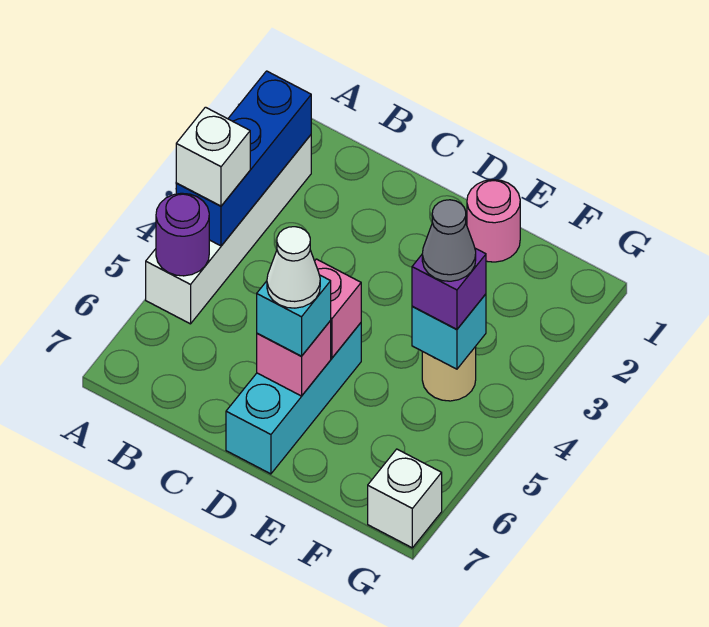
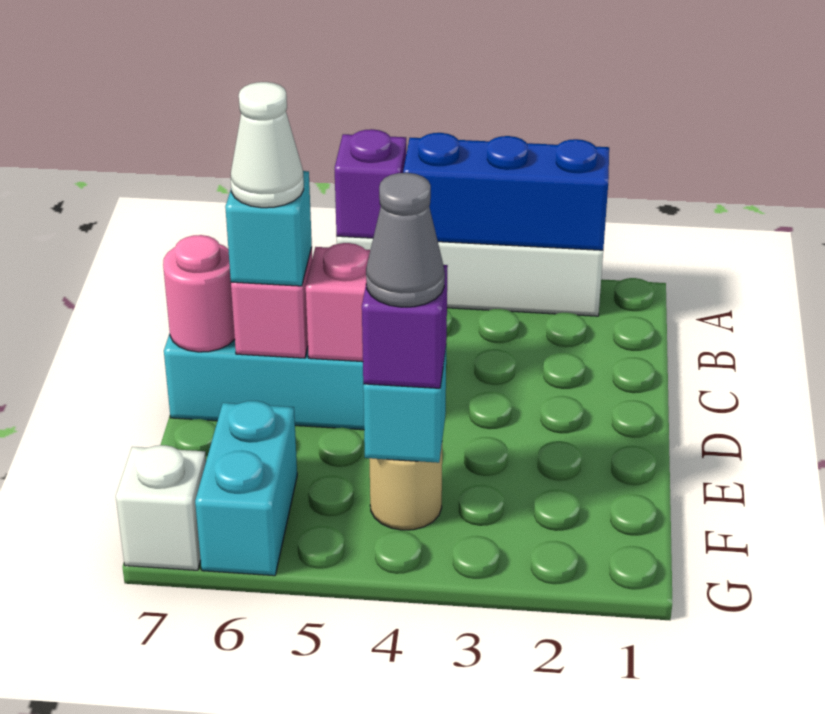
white 1x1 brick [176,107,250,206] -> none
purple 1x1 round brick [156,193,209,276] -> purple 1x1 brick [335,129,406,238]
pink 1x1 round brick [467,180,520,262] -> pink 1x1 round brick moved to [163,235,235,352]
none -> cyan 1x2 brick [195,401,297,576]

